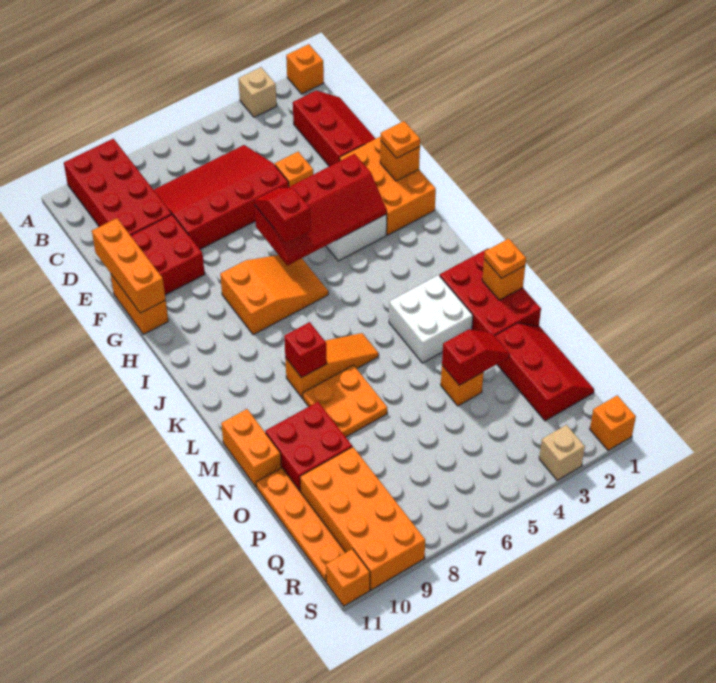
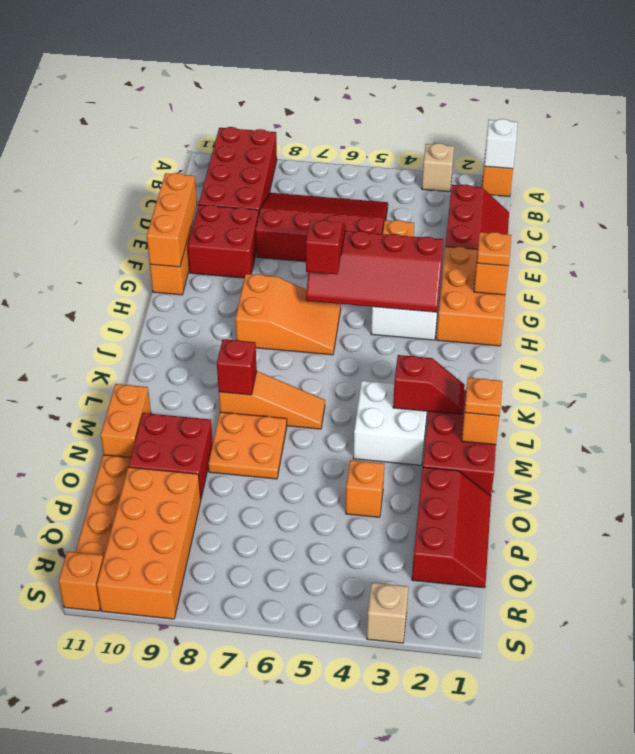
none -> white 1x1 brick [484,119,518,169]
red 1x2 slope [442,329,510,385] -> red 1x2 slope moved to [393,355,465,414]
orange 1x1 brick [590,395,636,450] -> none

